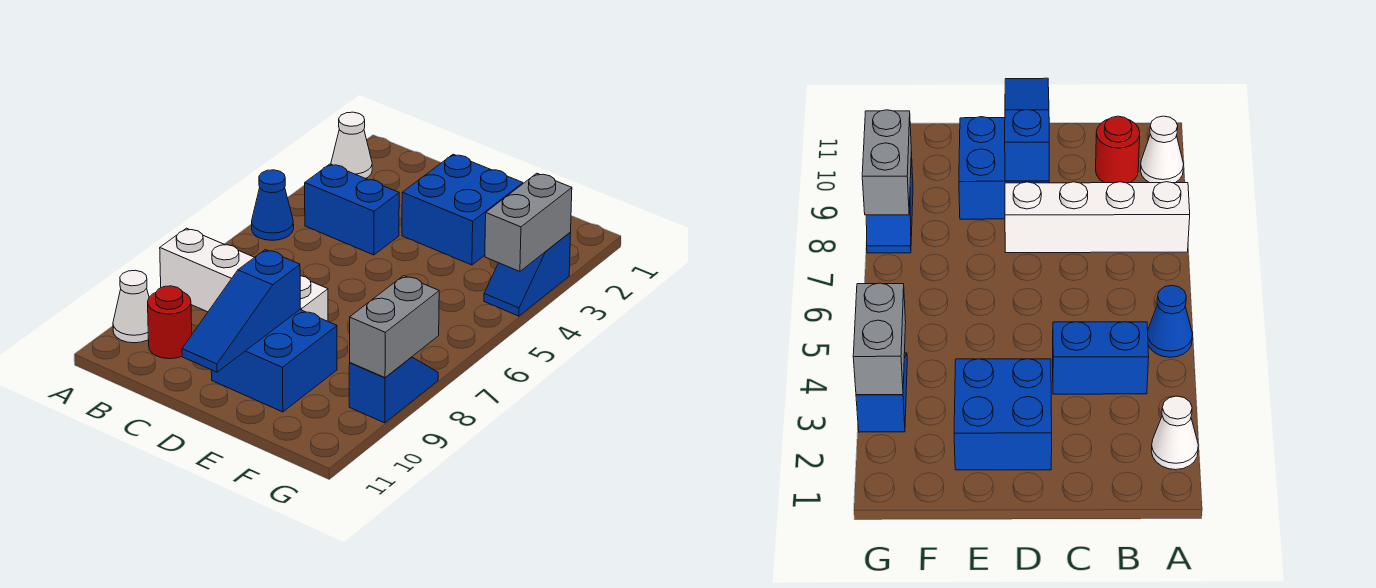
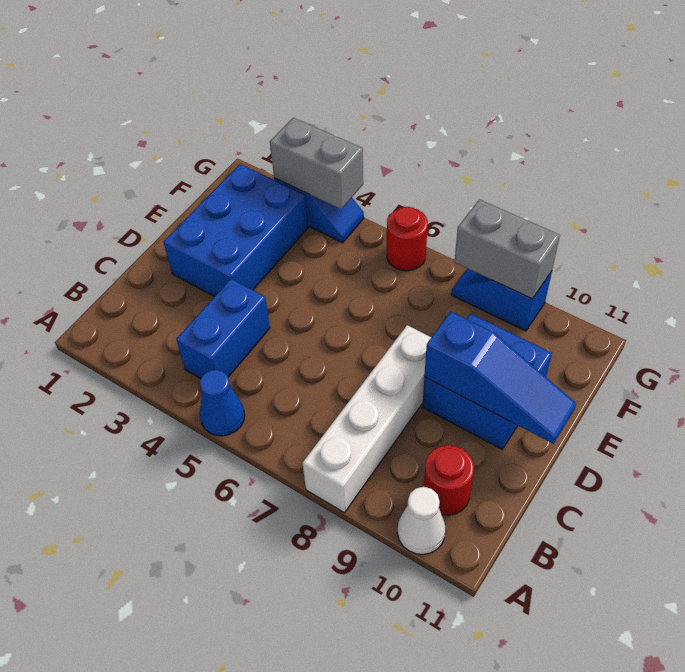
white 1x1 cone [331,112,372,179] -> none
blue 2x2 brick [402,154,523,265] -> blue 2x3 brick [164,164,308,297]
none -> red 1x1 round brick [387,207,428,271]

